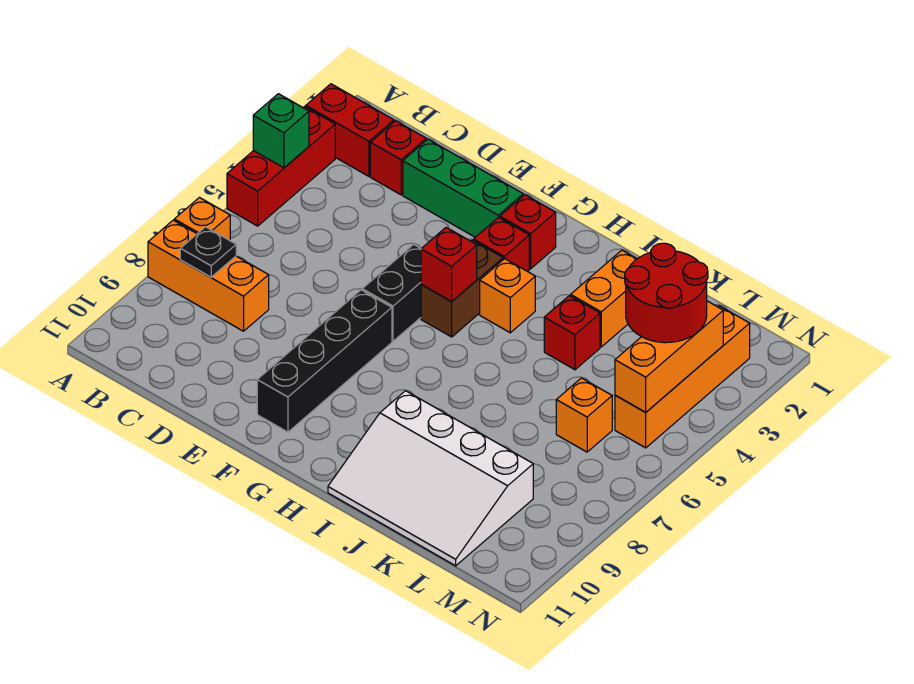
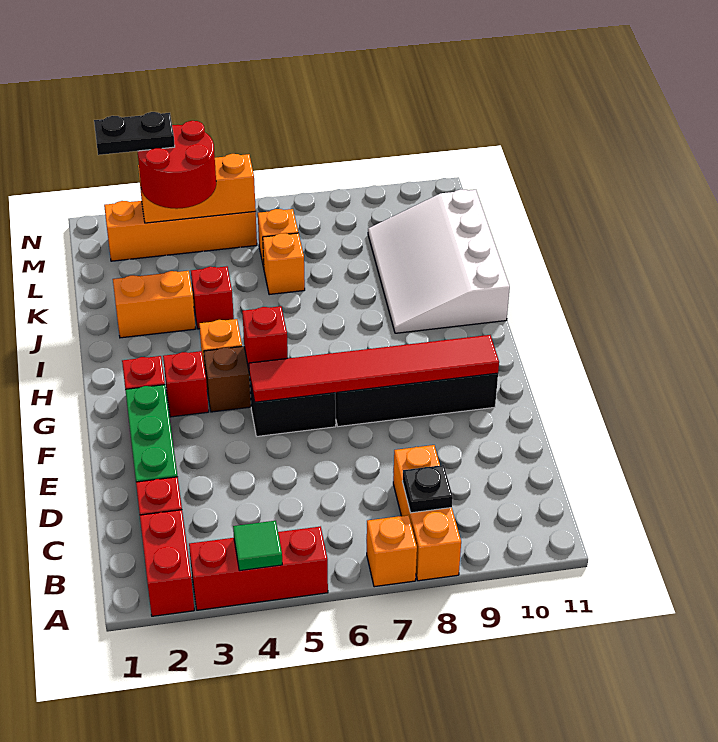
green 1x1 brick [253,94,309,168] -> green 1x1 tile [233,521,282,571]
none -> red 1x6 tile [249,335,499,402]
white 3x4 slope [328,391,533,566] -> white 3x4 slope turned to [368,189,510,333]
none -> orange 1x1 brick [263,233,305,295]
none -> black 1x2 plate [94,112,175,155]

